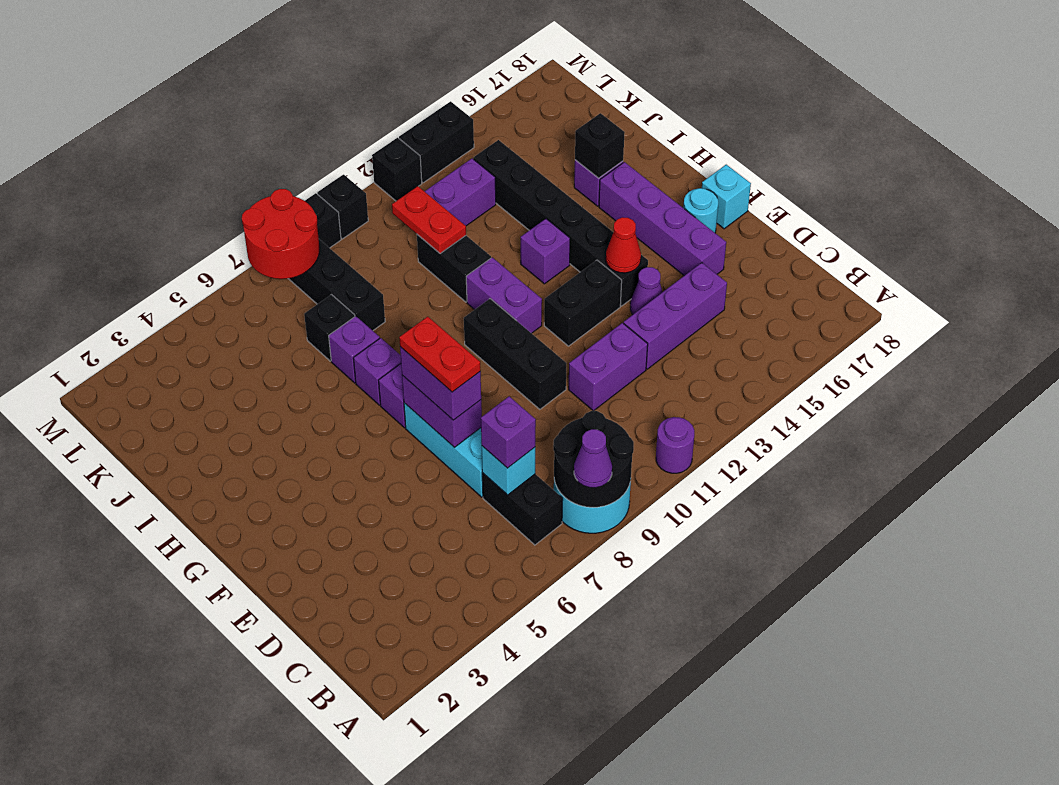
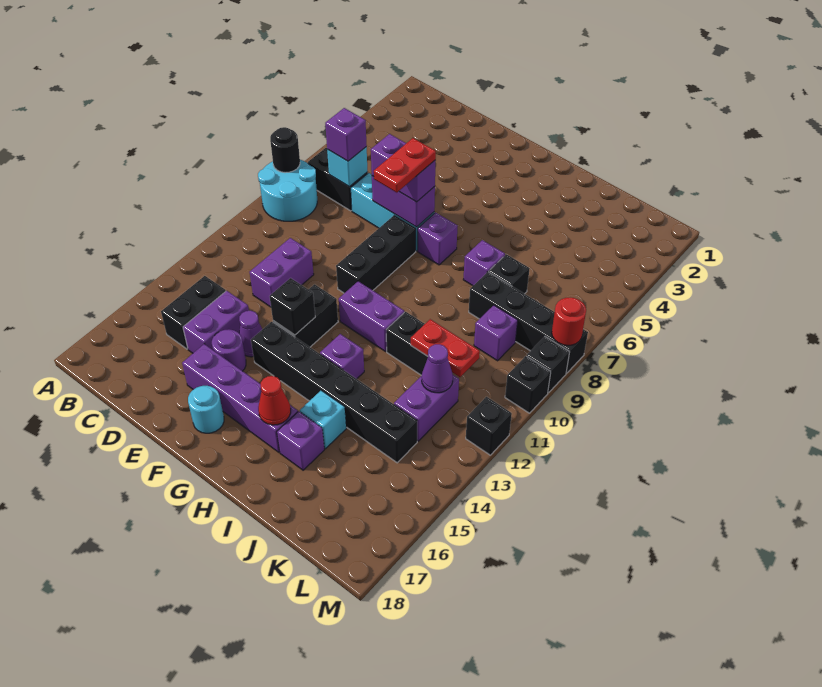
black 2x2 round brick [553,411,634,507] -> black 1x1 round brick [270,127,300,173]
purple 1x1 cone [574,429,612,487] -> purple 1x1 cone moved to [422,344,453,393]
purple 1x1 round brick [656,417,694,473] -> purple 1x1 round brick moved to [212,329,246,371]
purple 1x3 brick [624,263,727,369] -> purple 1x2 brick [183,291,249,353]
red 1x2 plate [399,317,481,392] -> red 1x2 plate turned to [374,138,436,193]
black 1x3 brick [464,299,566,409] -> black 1x3 brick turned to [336,215,416,293]
red 1x1 cone [606,217,641,273] -> red 1x1 cone moved to [258,376,291,425]
cyan 1x1 brick [702,165,751,229] -> cyan 1x1 brick moved to [300,390,346,449]
purple 1x1 brick [353,338,401,405] -> purple 1x1 brick moved to [474,305,518,361]
black 1x1 brick [575,113,625,178] -> black 1x1 brick moved to [270,278,315,335]
red 2x2 round brick [242,189,320,279] -> red 1x1 round brick [552,298,586,345]
black 1x2 brick [399,101,474,183] -> black 1x2 brick moved to [161,276,226,349]

